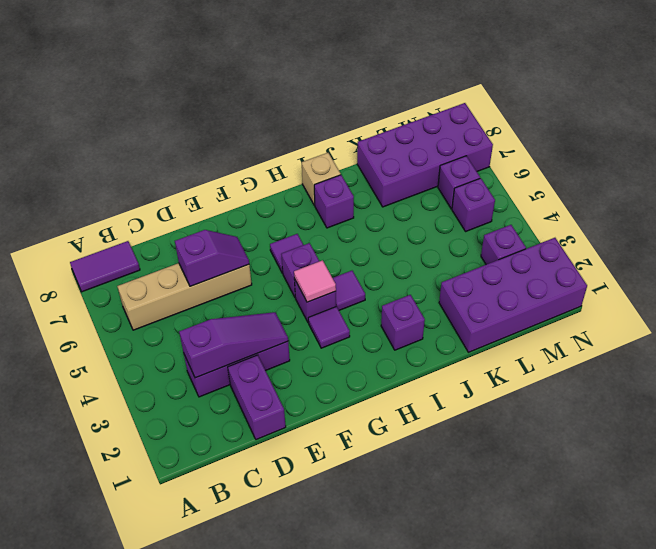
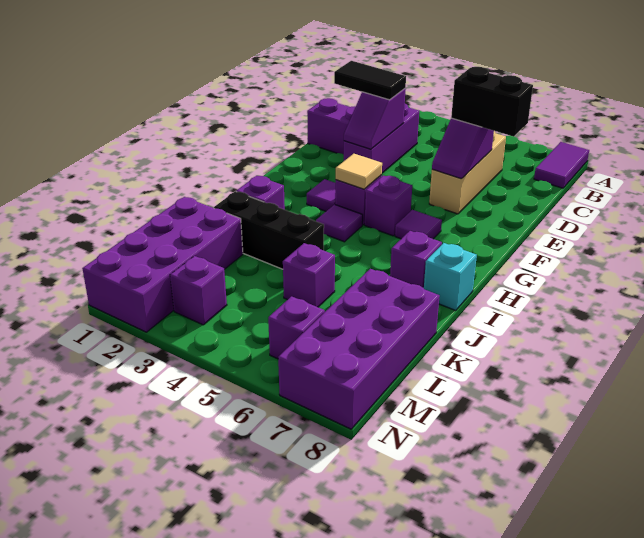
tan 1x4 brick [117,263,252,330] -> tan 1x3 brick [429,131,506,214]
purple 1x3 slope [179,312,288,378] -> purple 1x2 slope [344,88,406,149]
none -> black 1x2 tile [334,61,406,100]
none -> black 1x2 brick [451,67,533,136]
pink 1x1 tile [294,260,336,302] -> tan 1x1 tile [336,154,382,189]
tan 1x1 brick [302,153,341,205] -> cyan 1x1 brick [424,243,477,311]
none -> black 1x3 brick [214,191,324,269]
purple 1x1 brick [452,178,495,231] -> purple 1x1 brick moved to [283,243,335,307]

